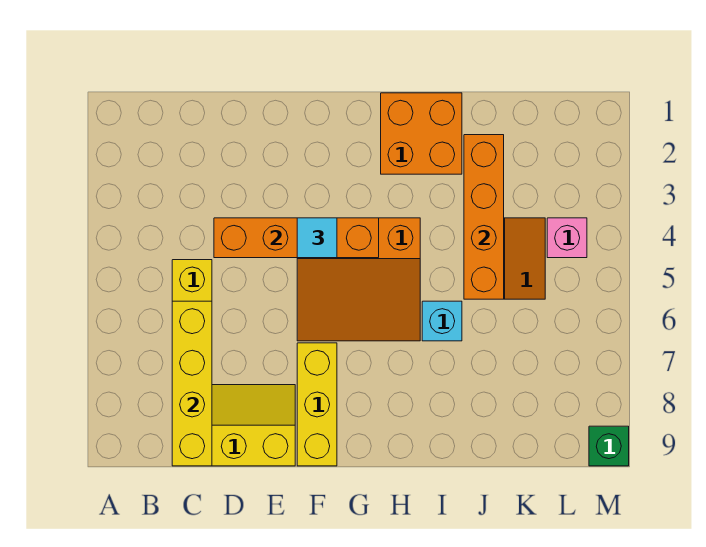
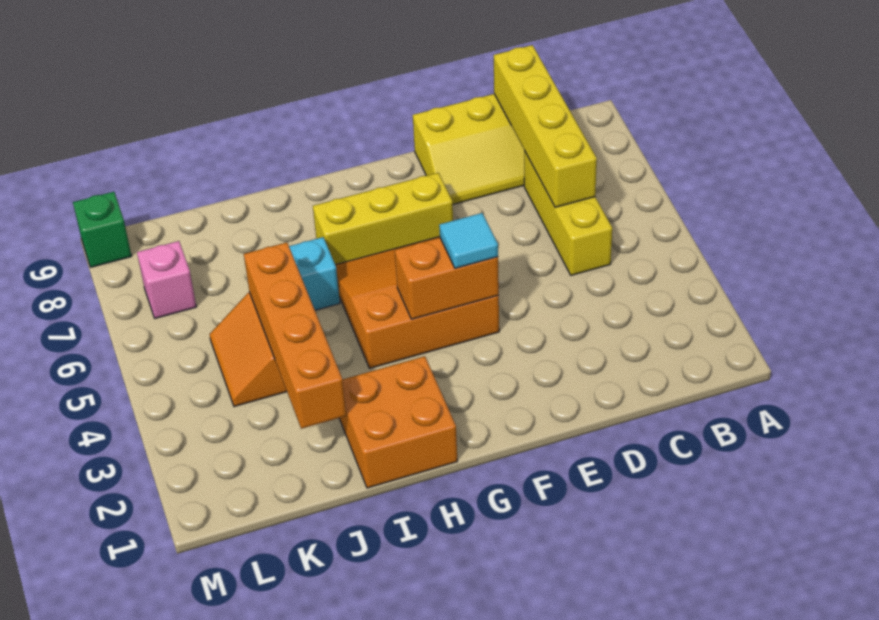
orange 1x4 brick [214,218,379,258] -> orange 1x2 brick [395,238,499,319]
yellow 1x3 brick [297,343,337,466] -> yellow 1x3 brick turned to [313,173,453,265]
pink 1x1 brick [547,218,587,258] -> pink 1x1 brick moved to [137,241,196,318]

